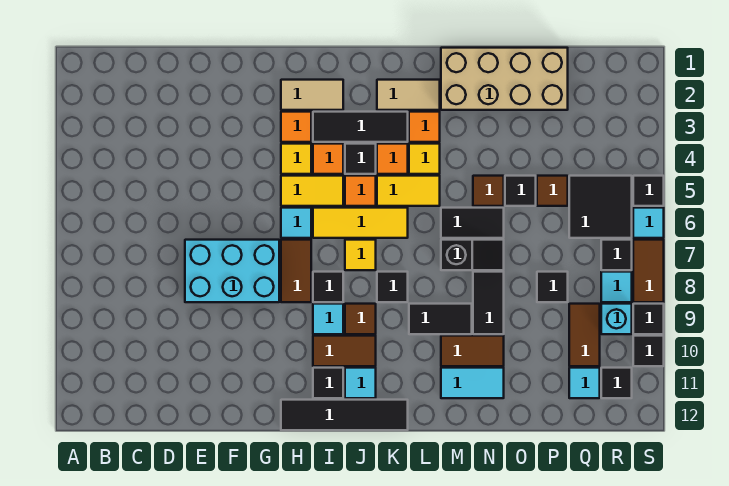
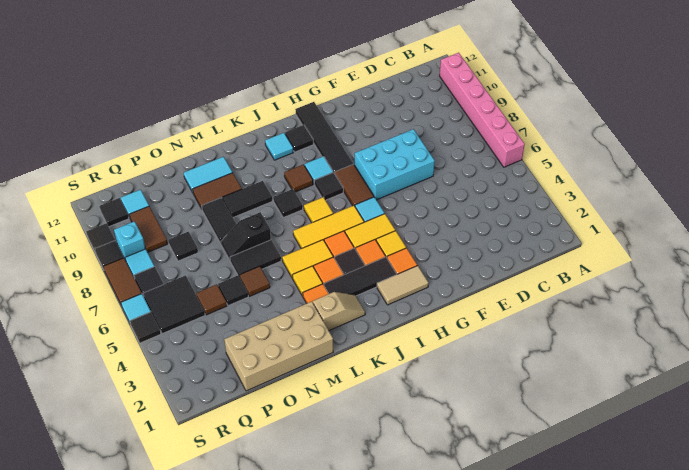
none -> pink 1x6 brick [440,53,525,167]
black 1x4 tile [281,400,408,430] -> black 1x4 tile turned to [295,102,353,174]
brown 1x2 tile [313,336,376,366] -> none
tan 1x2 tile [377,80,440,110] -> tan 1x2 slope [313,292,365,331]

